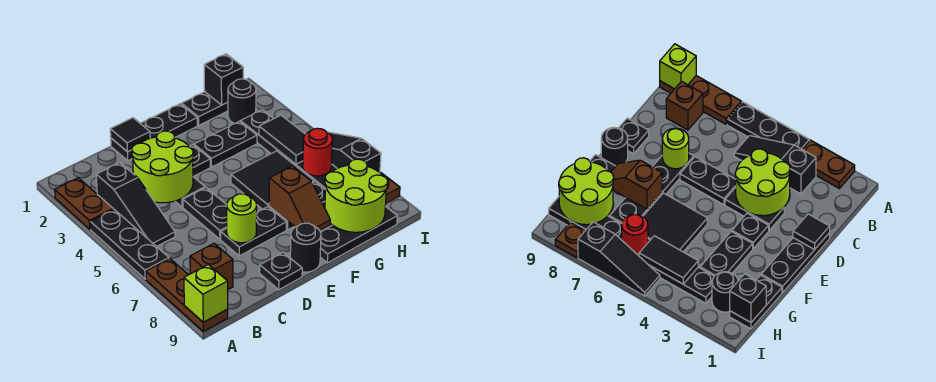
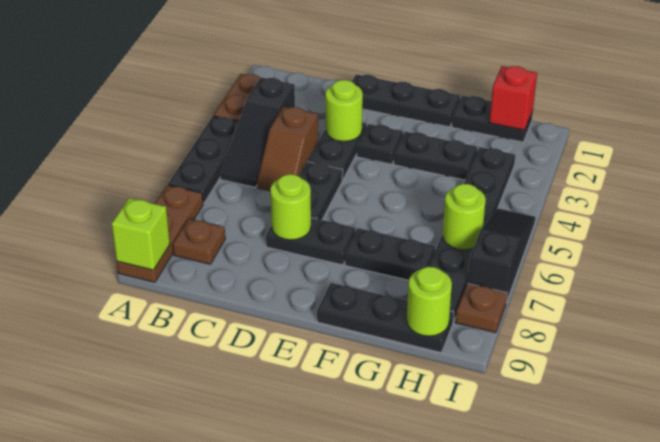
brown 1x1 brick [190,243,233,289] -> brown 1x1 plate [173,219,225,264]
lime 2x2 round brick [132,131,193,203] -> lime 1x1 round brick [325,80,363,141]
black 1x1 tile [110,118,150,152] -> none
black 1x1 plate [260,252,302,290] -> none
black 1x1 round brick [290,223,321,272] -> none
black 2x2 tile [231,151,314,209] -> none
brown 1x2 slope [269,166,330,230] -> brown 1x2 slope moved to [257,106,318,191]
lime 2x2 round brick [325,159,388,232] -> lime 1x1 round brick [407,267,452,336]
black 1x1 brick [204,54,243,105] -> red 1x1 brick [489,66,537,130]
black 1x1 round brick [228,79,256,124] -> none
black 1x2 tile [259,115,305,164] -> none
red 1x1 round brick [303,128,332,176] -> lime 1x1 round brick [443,184,486,250]

